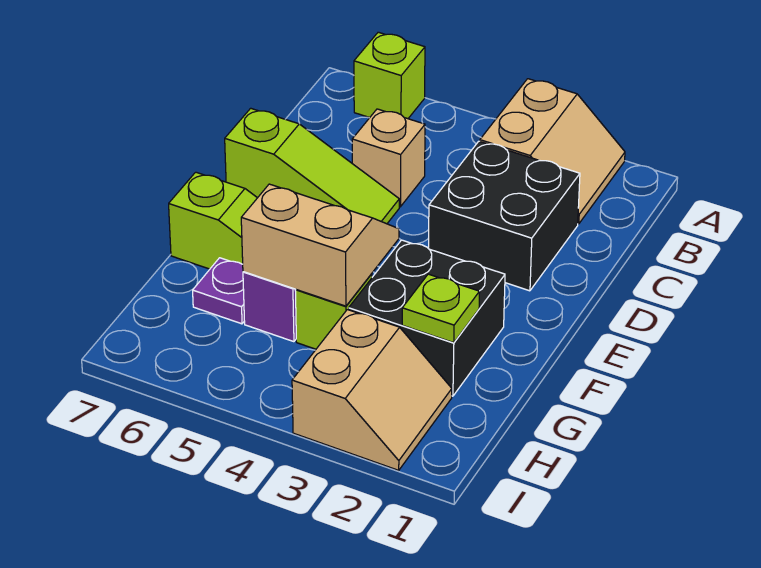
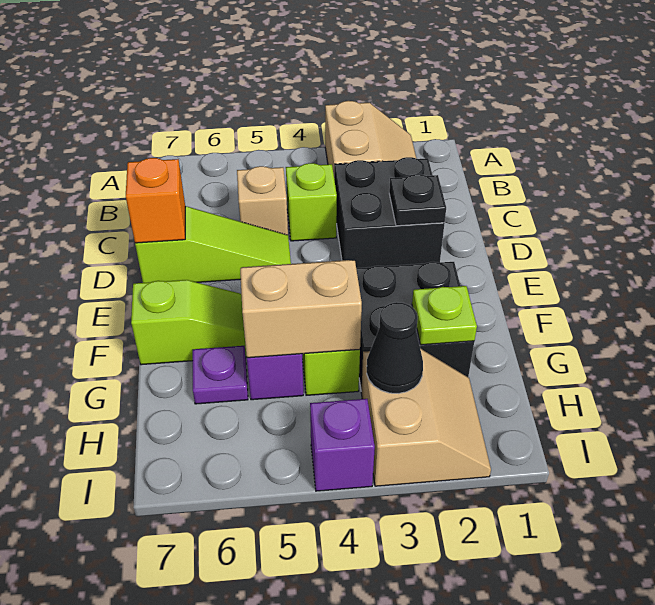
lime 1x1 brick [354,32,425,119] -> lime 1x1 brick moved to [286,163,337,241]
none -> black 1x1 plate [389,174,446,226]
none -> orange 1x1 brick [126,158,185,243]
none -> black 1x1 cone [367,302,423,393]
none -> purple 1x1 brick [310,399,375,491]

